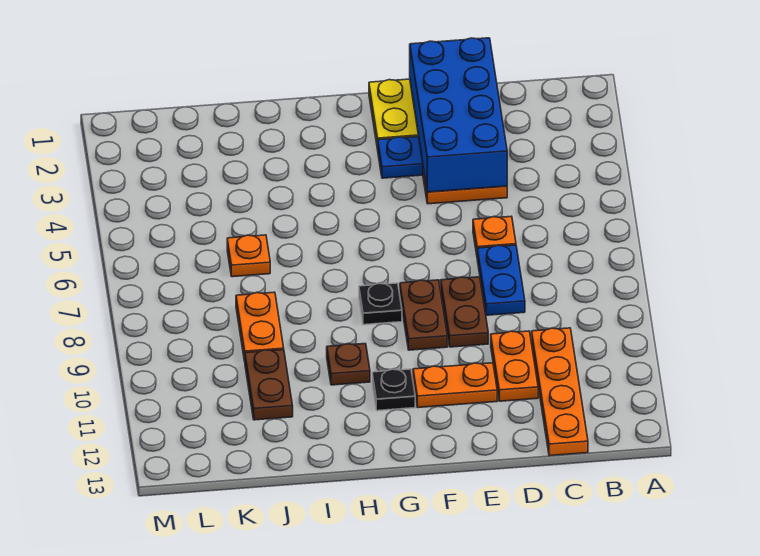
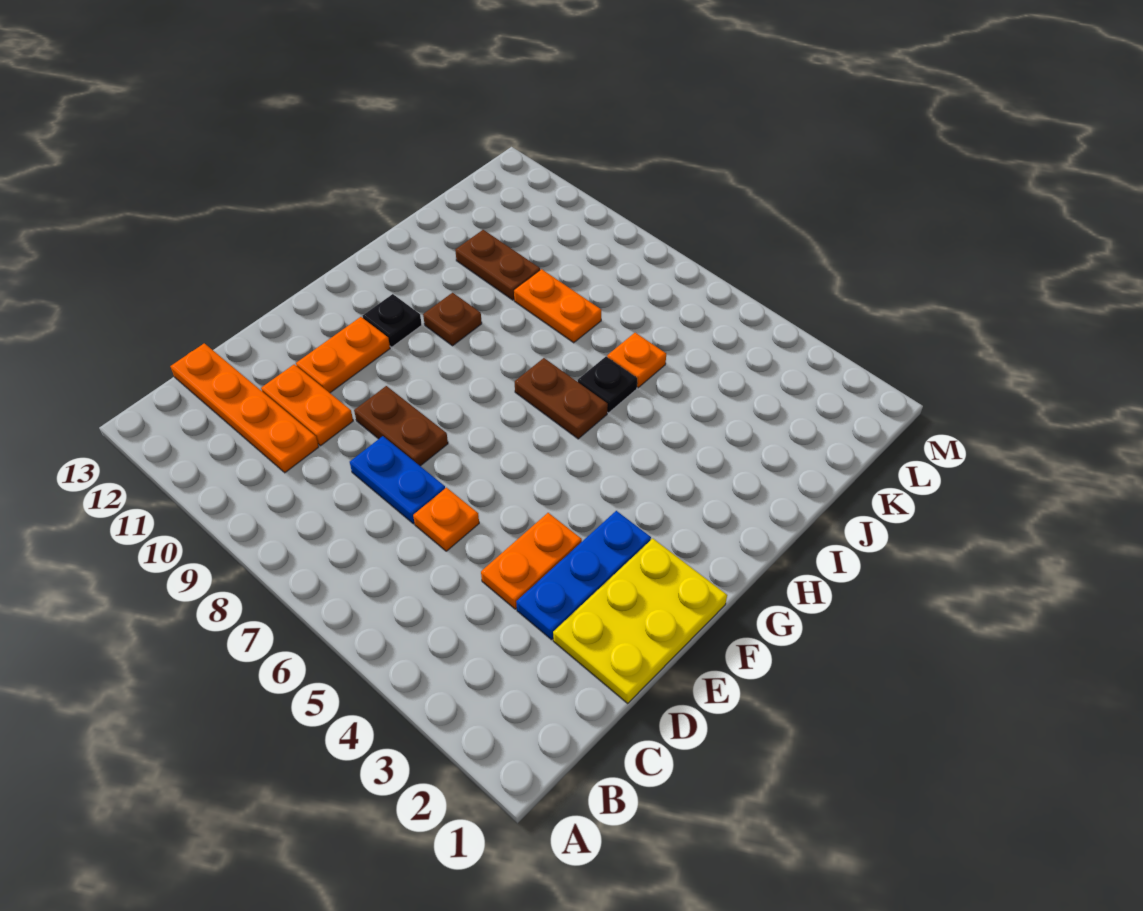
blue 2x4 brick [410,38,507,192] -> none
brown 1x2 plate [400,280,447,350] -> brown 1x2 plate moved to [515,358,608,439]
black 1x1 plate [359,283,402,325] -> black 1x1 plate moved to [578,357,637,413]

